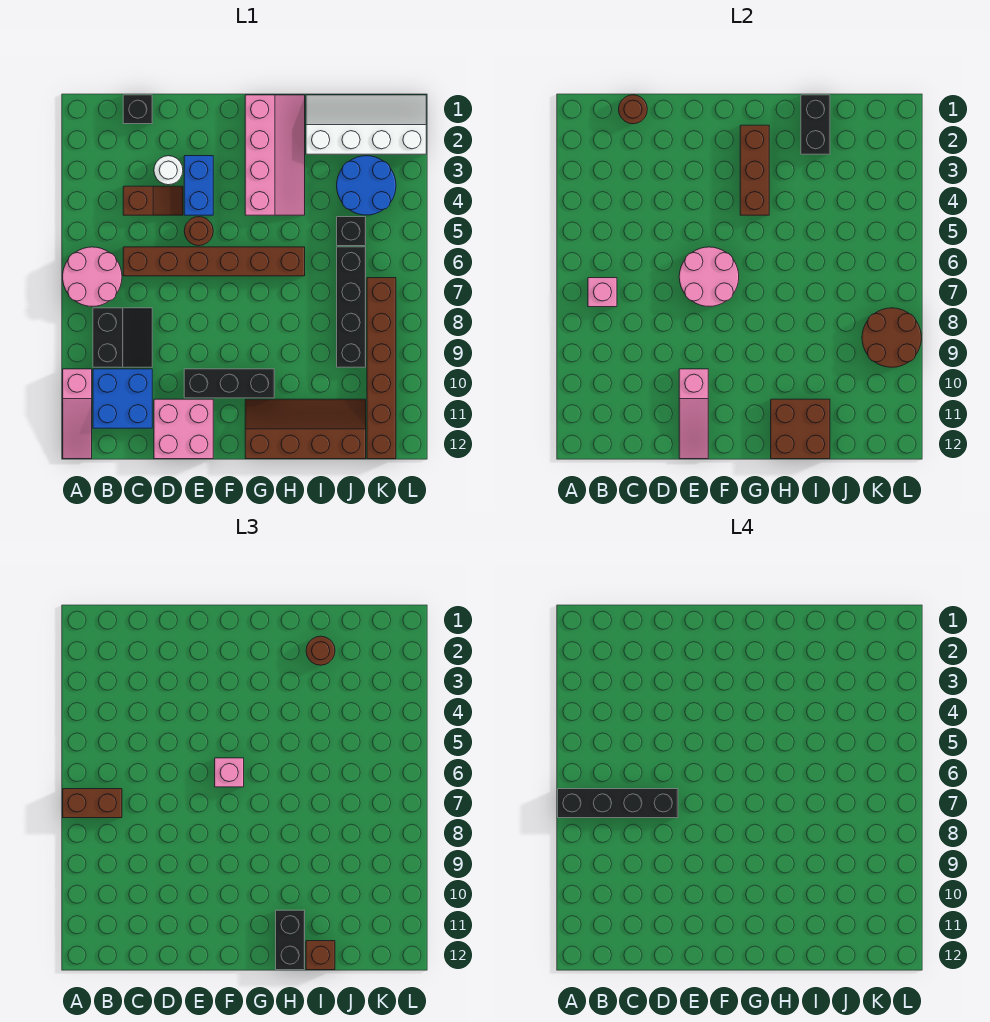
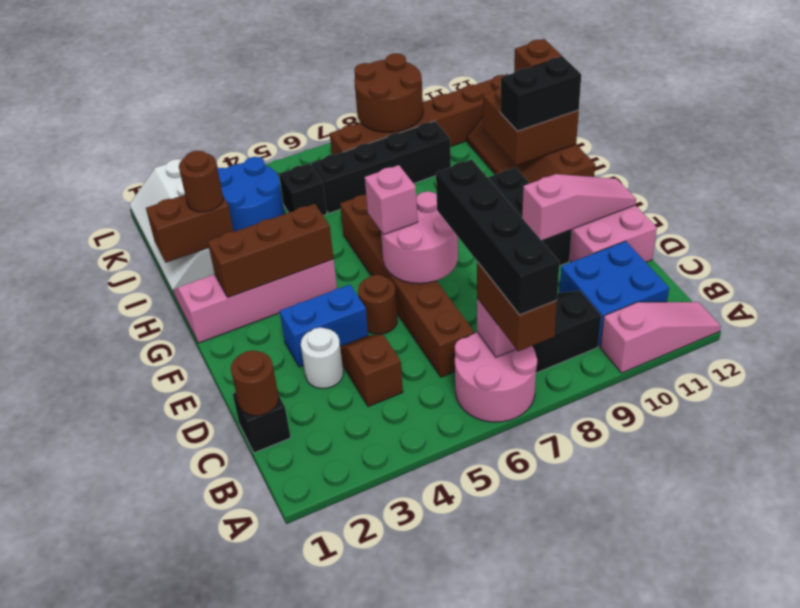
black 1x2 brick [801,95,830,154] -> brown 1x2 brick [146,195,234,263]

